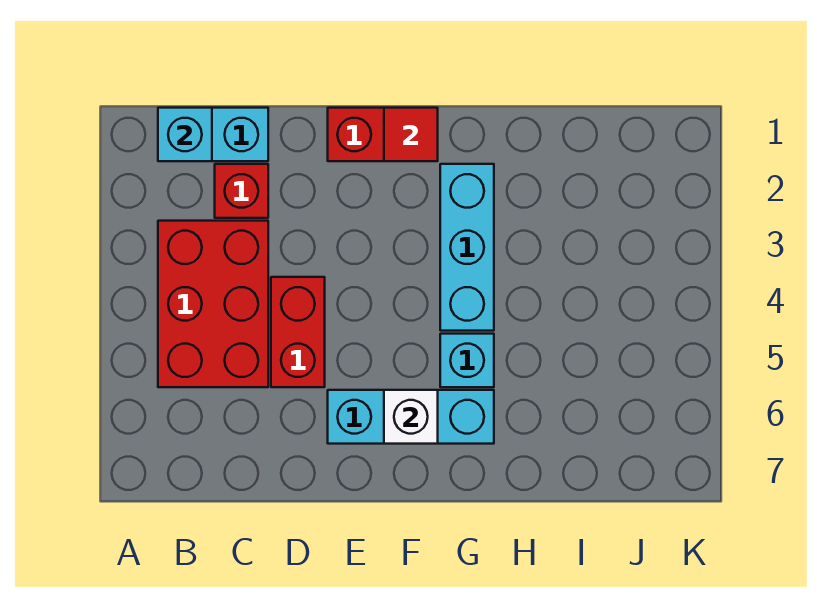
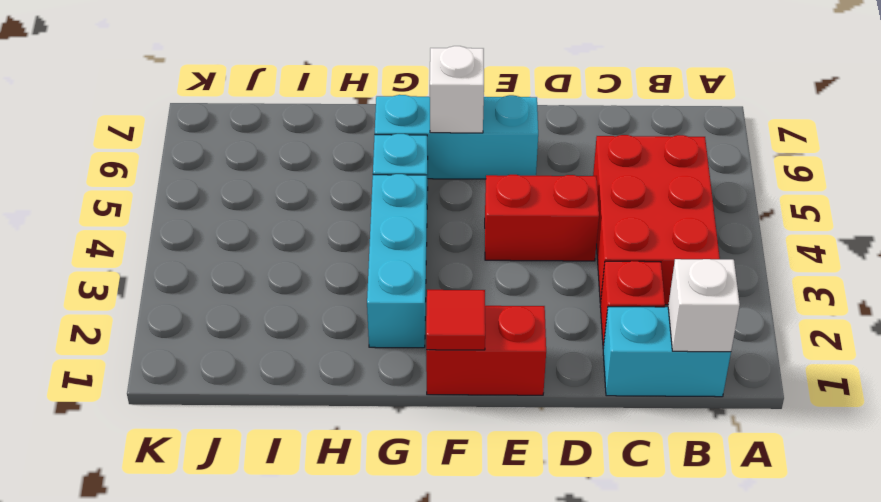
cyan 1x1 brick [158,108,212,161] -> white 1x1 brick [668,259,740,352]
red 1x2 brick [271,277,325,387] -> red 1x2 brick turned to [485,175,599,261]

